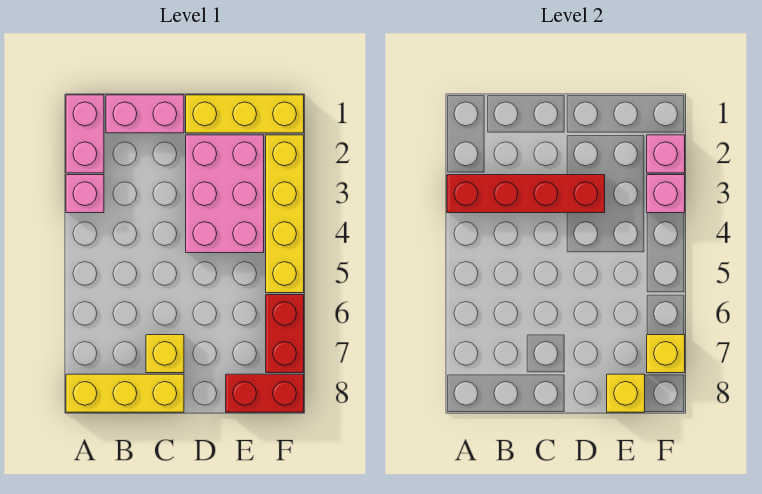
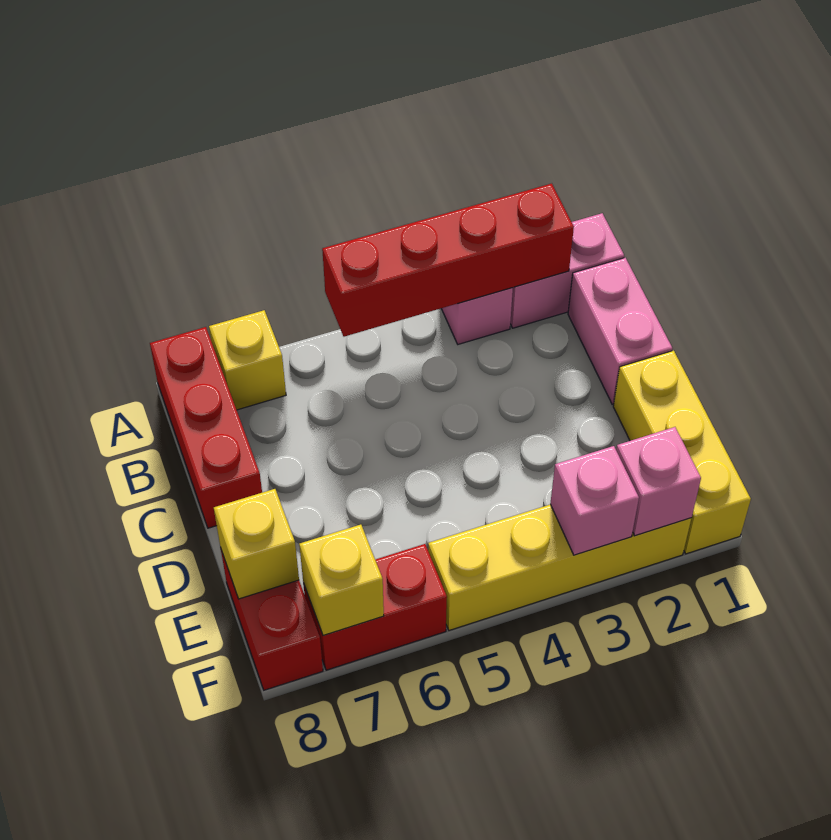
red 1x4 brick [447,175,605,213] -> red 1x4 brick turned to [322,184,574,337]
yellow 1x3 brick [66,374,184,412] -> red 1x3 brick [150,327,262,528]
yellow 1x1 brick [146,335,184,373] -> yellow 1x1 brick moved to [209,310,286,410]
pink 2x3 brick [186,135,264,253] -> none

